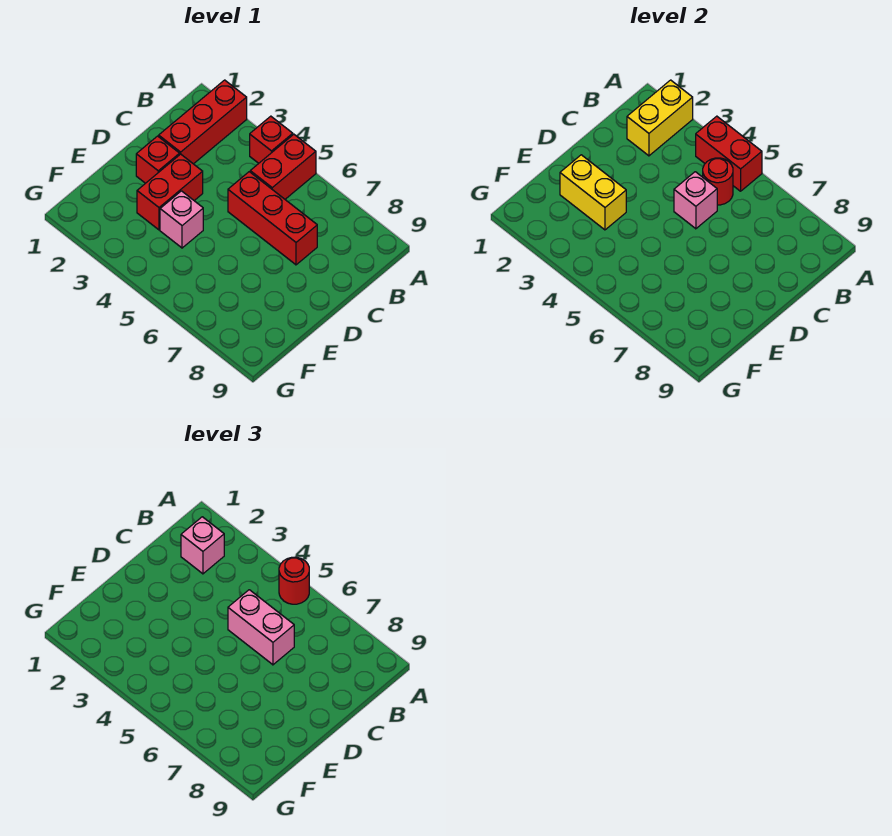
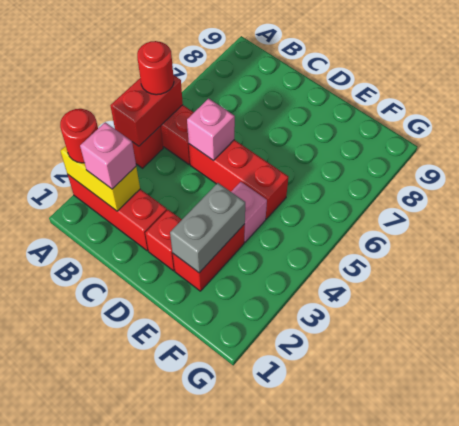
red 1x1 round brick [703,158,733,205] -> red 1x1 round brick moved to [60,109,98,163]
red 1x3 brick [228,172,317,265] -> red 1x3 brick turned to [189,140,288,219]
pink 1x2 brick [228,590,294,665] -> none
red 1x2 brick [137,154,203,230] -> red 1x2 brick turned to [173,224,245,291]
yellow 1x2 brick [560,155,626,230] -> grey 1x2 brick [170,183,245,273]

